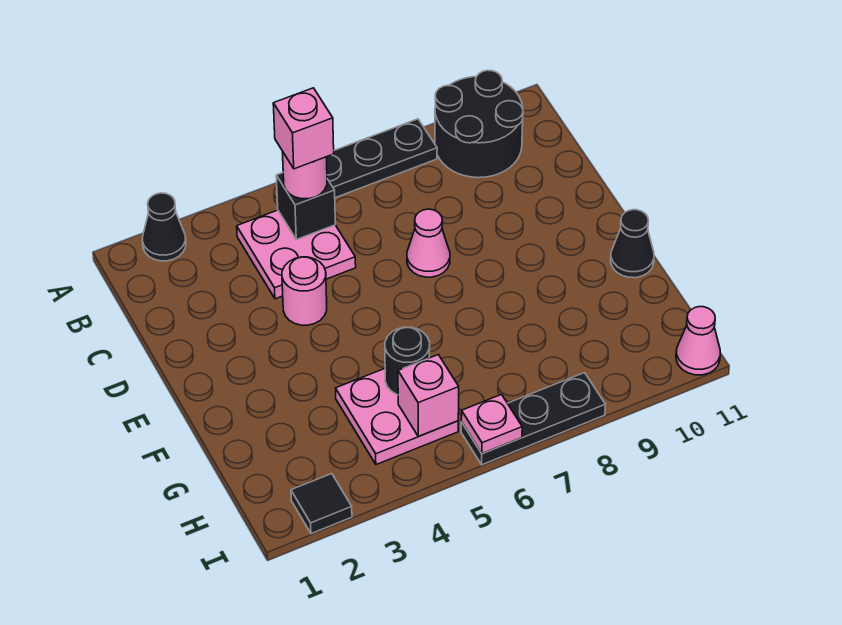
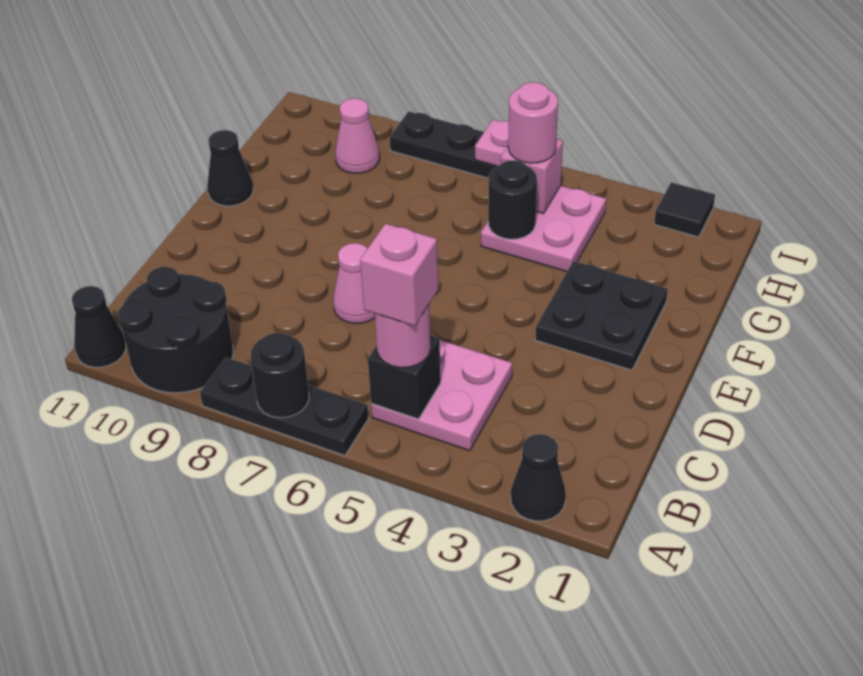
none -> black 1x1 round brick [250,333,309,418]
none -> black 1x1 cone [72,286,126,367]
pink 1x1 round brick [282,257,327,325] -> pink 1x1 round brick moved to [508,82,558,163]
none -> black 2x2 plate [535,261,668,370]
pink 1x1 cone [676,307,720,375] -> pink 1x1 cone moved to [335,98,380,173]

